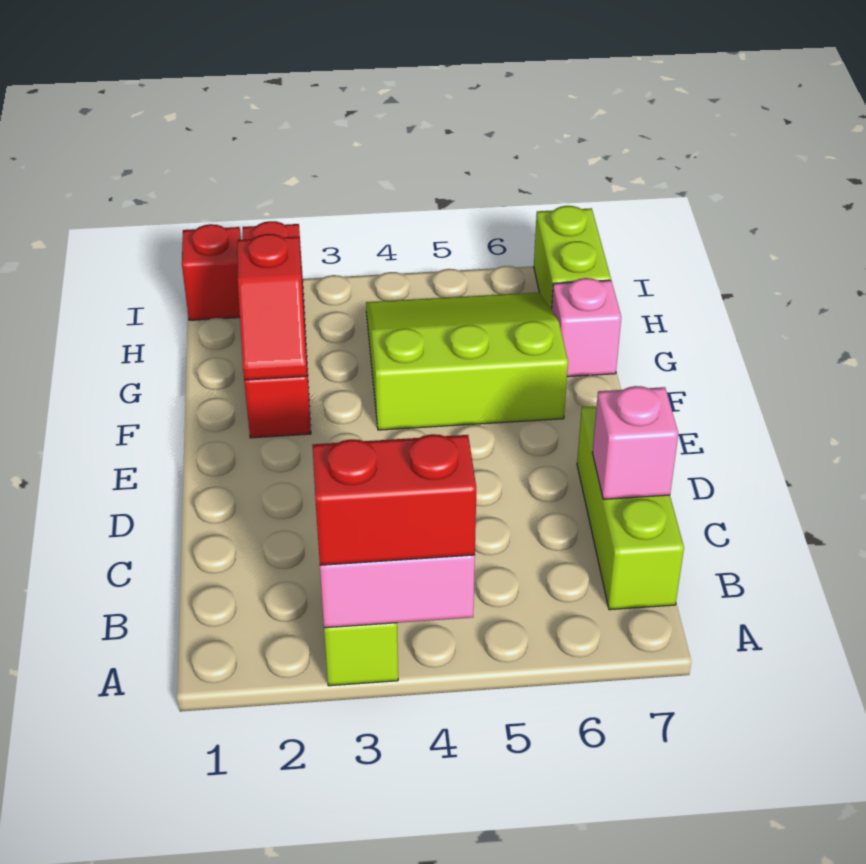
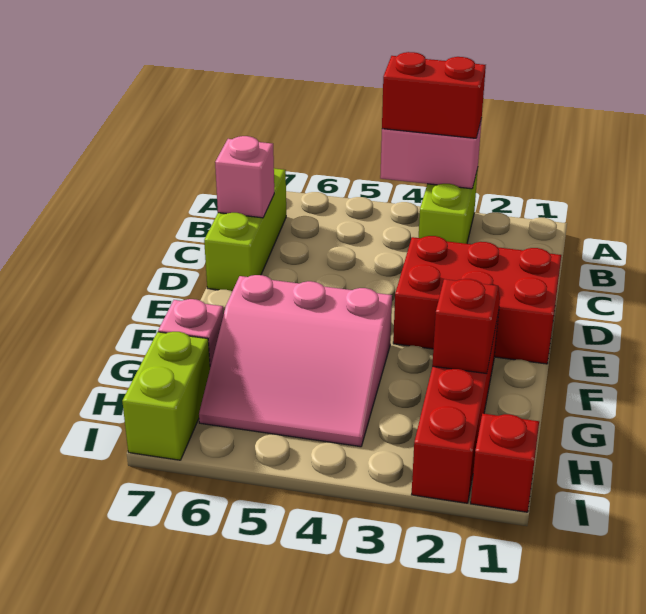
none -> red 2x3 brick [393,236,561,364]
lime 3x3 slope [366,293,568,430] -> pink 3x3 slope [199,275,392,447]

